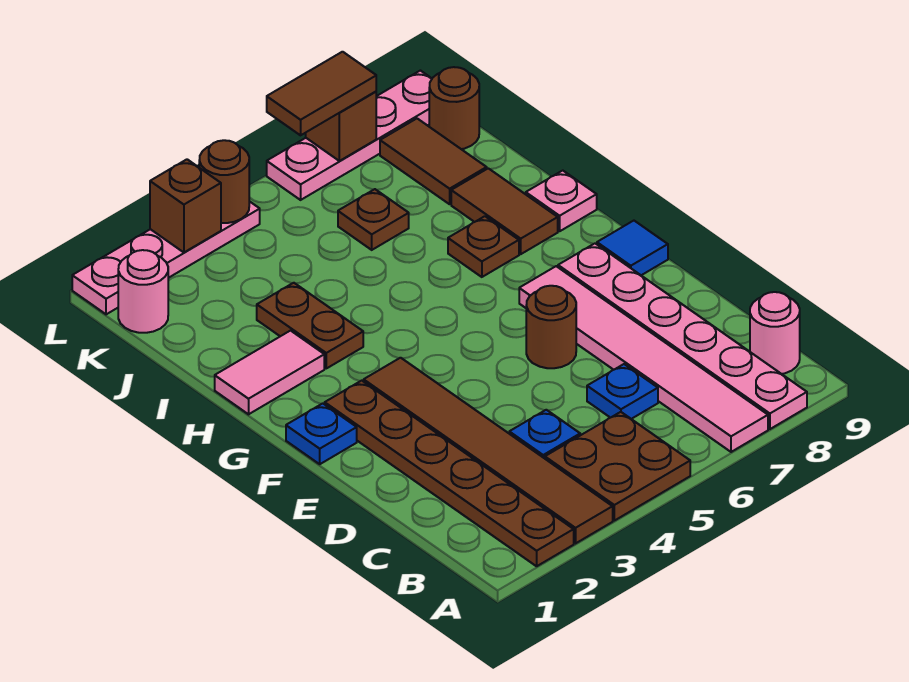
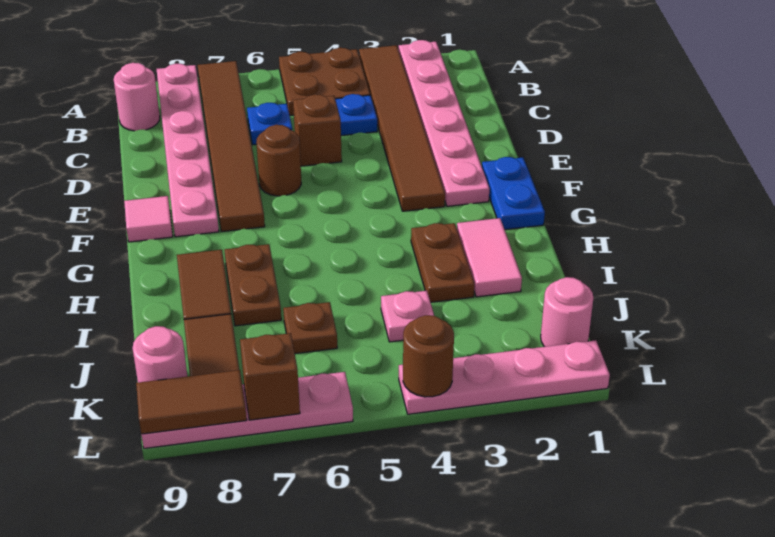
brown 1x6 plate [325,381,574,566] -> pink 1x6 plate [399,40,489,206]
pink 1x6 tile [519,266,768,452] -> brown 1x6 tile [198,61,265,232]
blue 1x1 plate [286,403,357,464] -> blue 1x2 plate [482,157,545,230]
blue 1x1 tile [597,221,668,275] -> pink 1x1 tile [124,196,173,242]
pink 1x2 tile [215,331,324,414] -> pink 1x2 tile turned to [457,218,522,297]
brown 1x1 plate [448,216,519,277] -> brown 1x2 plate [225,244,281,326]
pink 1x1 plate [526,171,597,231] -> pink 1x1 plate moved to [381,291,434,342]
brown 1x1 round brick [429,67,479,149] -> pink 1x1 round brick [133,326,187,383]
brown 1x1 brick [150,159,221,252] -> brown 1x1 brick moved to [293,94,342,166]
brown 1x2 tile [267,52,376,135] -> brown 1x2 tile moved to [136,370,247,434]

